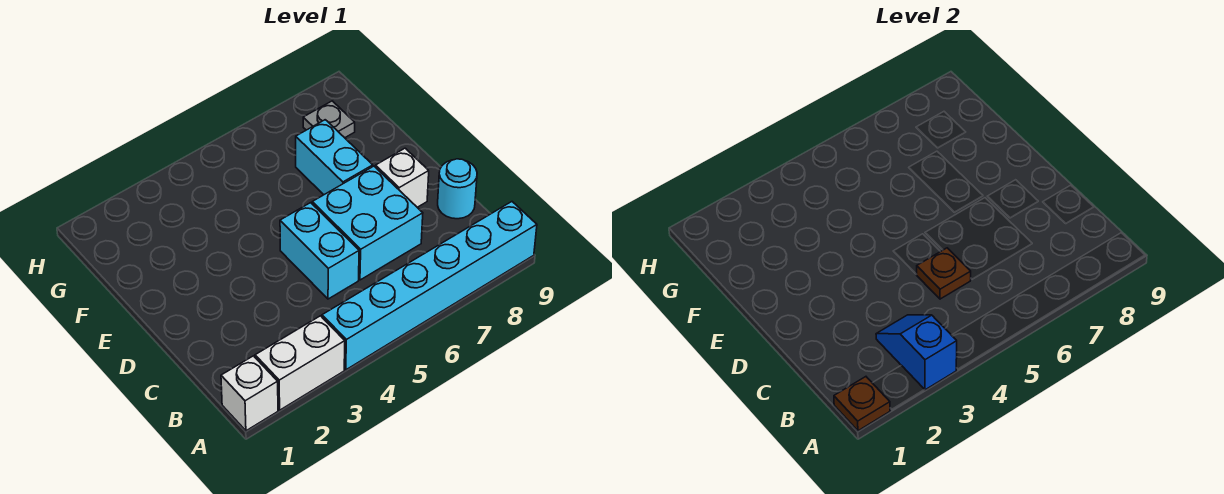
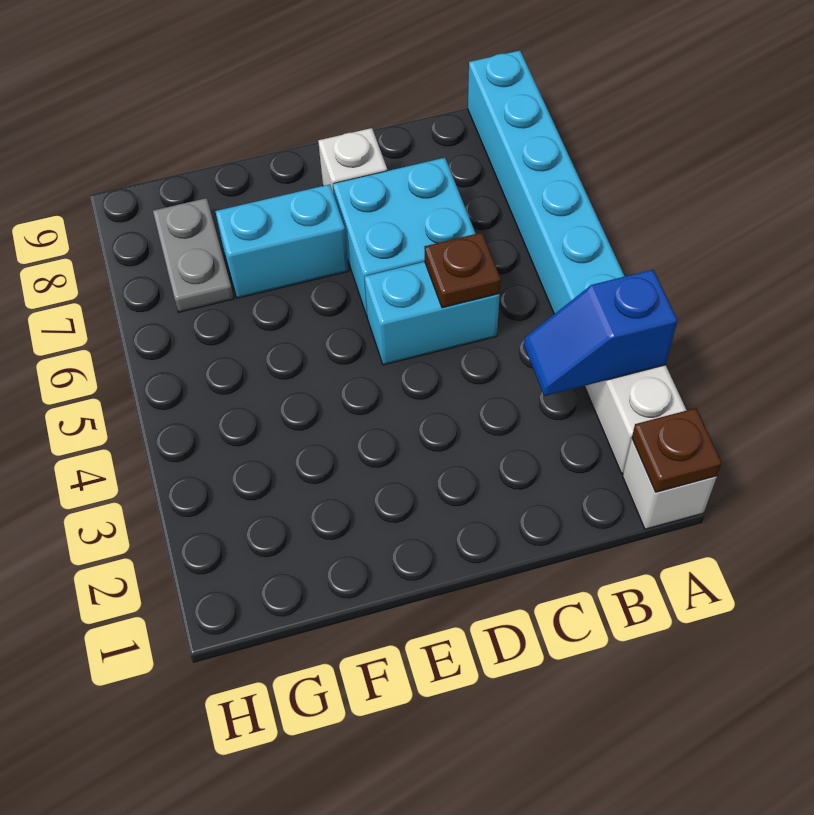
cyan 1x1 round brick [438,159,477,219] -> none
grey 1x1 plate [303,101,355,138] -> grey 1x2 plate [153,198,234,312]

